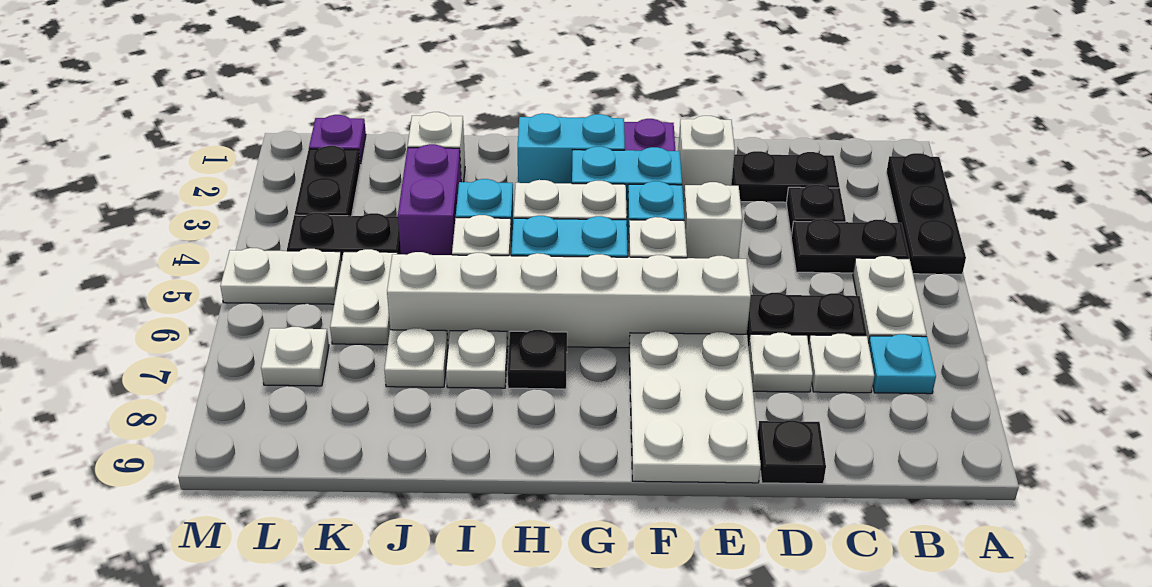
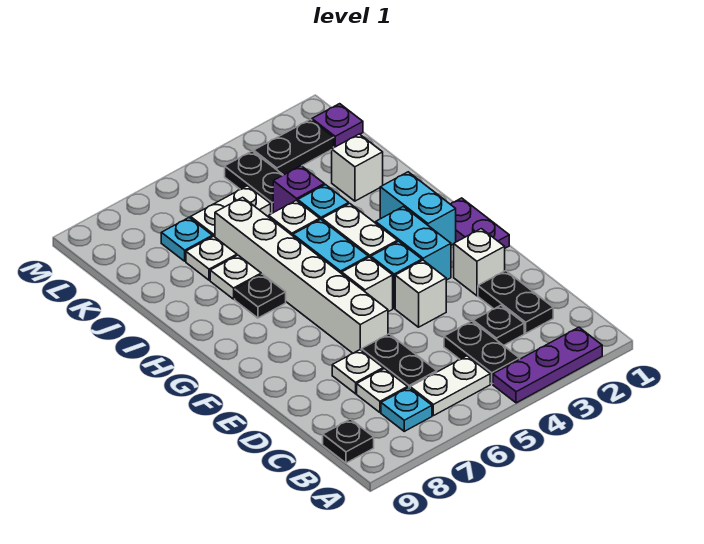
black 1x3 plate [886,153,966,274] -> purple 1x3 plate [493,327,602,403]
black 1x1 plate [758,420,826,484] -> black 1x1 plate moved to [323,419,374,463]
white 2x3 plate [629,331,761,483] -> none
purple 1x2 brick [398,144,461,255] -> purple 1x1 brick [273,166,324,213]
none -> cyan 1x1 plate [161,217,212,261]
white 1x2 plate [220,248,342,304] -> none
white 1x1 plate [261,327,329,386] -> none

